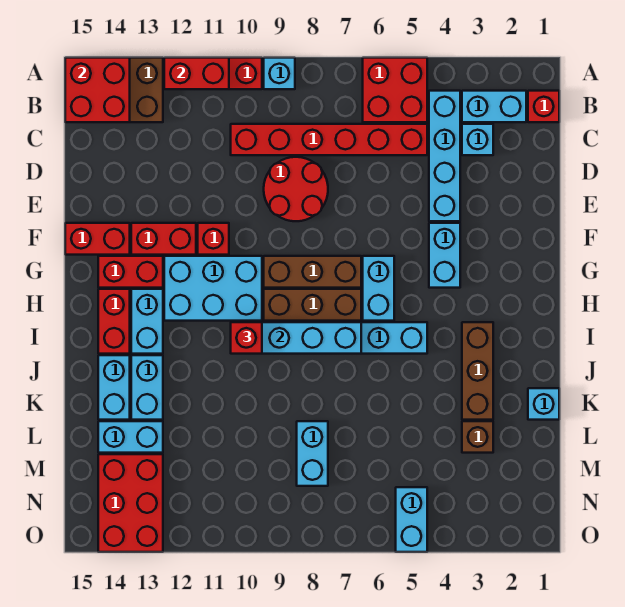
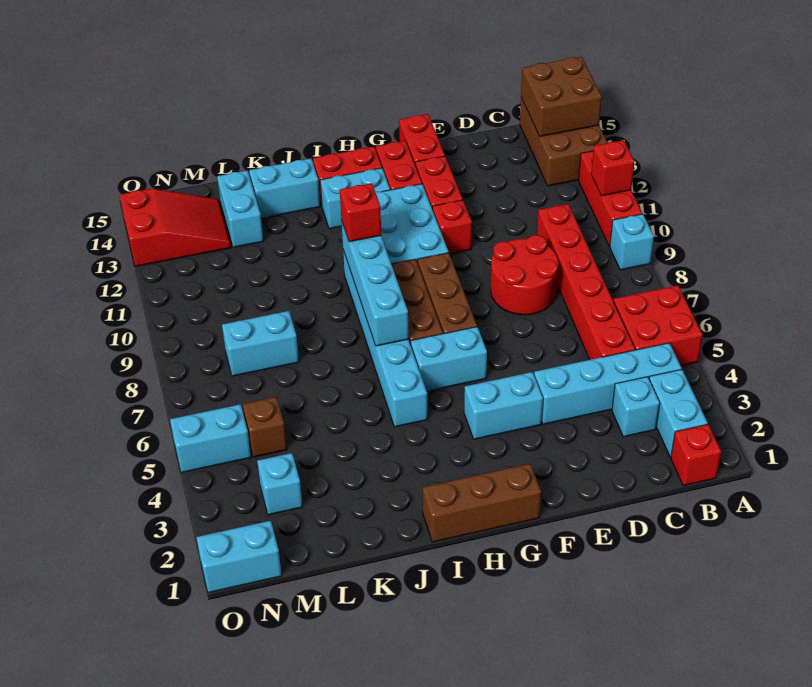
red 1x2 brick [164,58,229,89] -> red 1x1 brick [591,140,635,196]
red 2x2 brick [65,58,130,122] -> brown 2x2 brick [521,57,602,136]
brown 1x3 brick [462,322,493,420] -> brown 1x3 brick moved to [423,464,541,542]
cyan 1x2 brick [131,355,163,420] -> cyan 1x2 brick moved to [197,521,282,593]
cyan 1x1 brick [528,388,559,420] -> cyan 1x1 brick moved to [257,453,303,515]
brown 1x1 brick [462,421,493,453] -> brown 1x1 brick moved to [243,397,287,457]
red 2x3 brick [98,454,163,552] -> red 2x3 slope [120,189,231,267]

